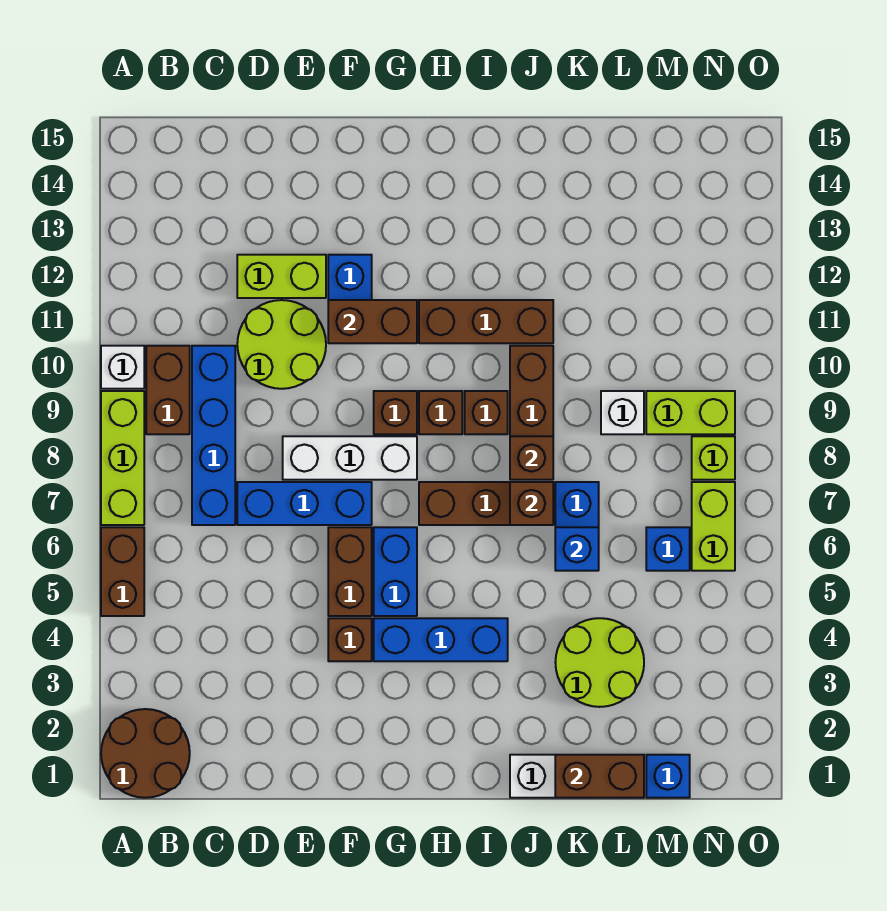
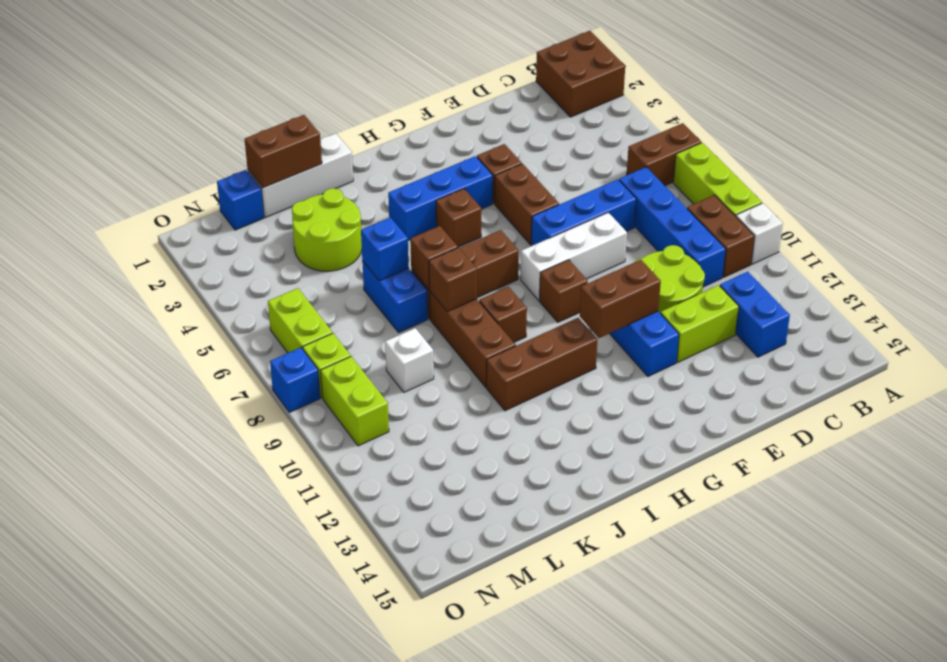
brown 2x2 round brick [101,709,190,798] -> brown 2x2 brick [536,31,625,117]
brown 1x2 brick [101,527,144,616] -> brown 1x2 brick turned to [627,123,701,186]
blue 1x2 brick [374,527,417,616] -> blue 1x2 brick moved to [720,272,790,357]
brown 1x1 brick [419,391,462,434] -> brown 1x1 brick moved to [436,189,481,248]
blue 1x1 brick [646,527,690,571] -> blue 1x1 brick moved to [270,348,320,412]
lime 1x2 brick [646,391,735,434] -> lime 1x2 brick turned to [321,356,389,446]

